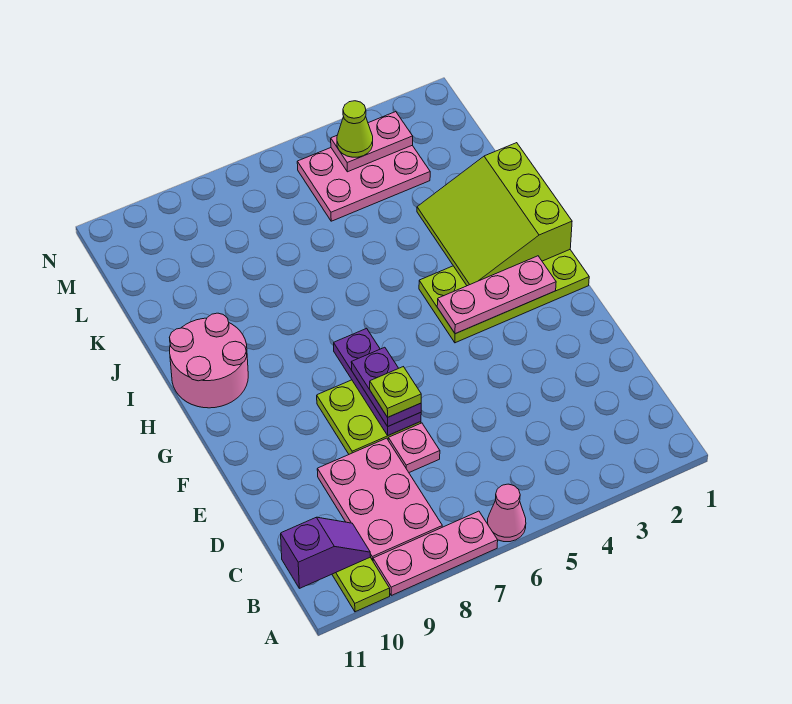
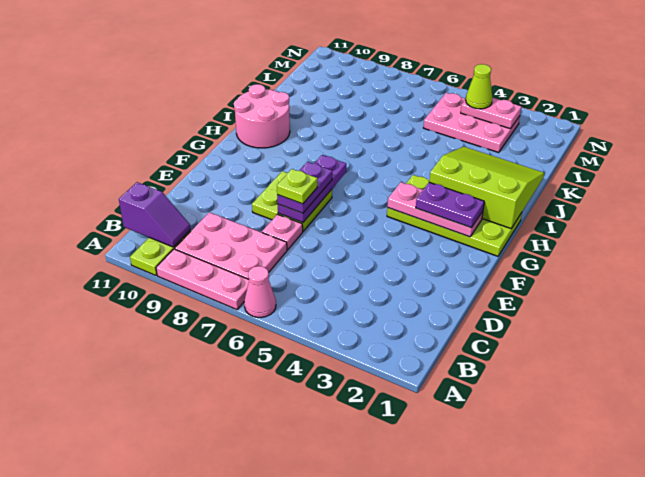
pink 2x3 plate [317,438,442,561] -> pink 2x3 plate turned to [175,212,287,279]
none -> purple 1x2 plate [416,182,484,228]
lime 3x3 slope [417,143,572,286] -> lime 3x3 slope turned to [430,147,544,228]

